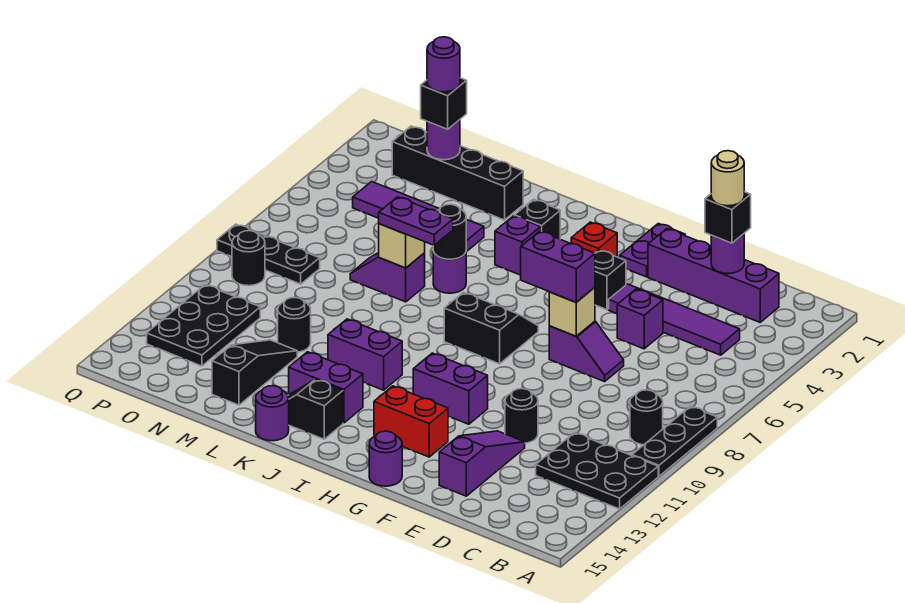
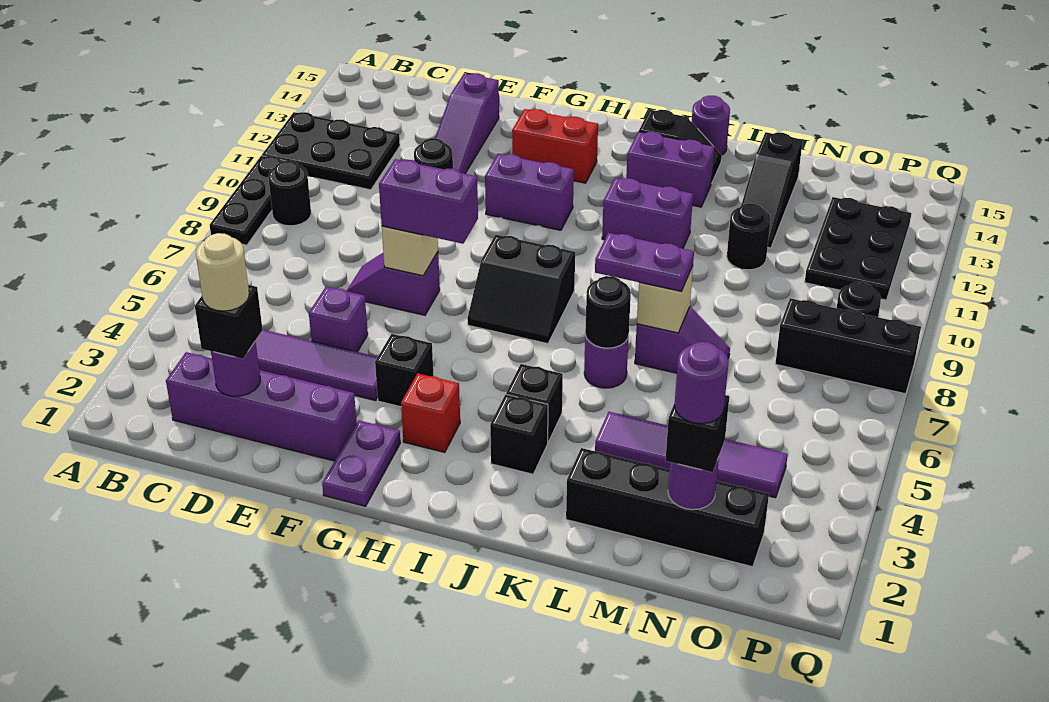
purple 1x1 round brick [369,431,402,486] -> none
purple 1x1 brick [495,216,541,275] -> black 1x1 brick [506,364,563,442]
black 1x3 plate [217,224,320,284] -> black 1x3 brick [775,298,921,394]

